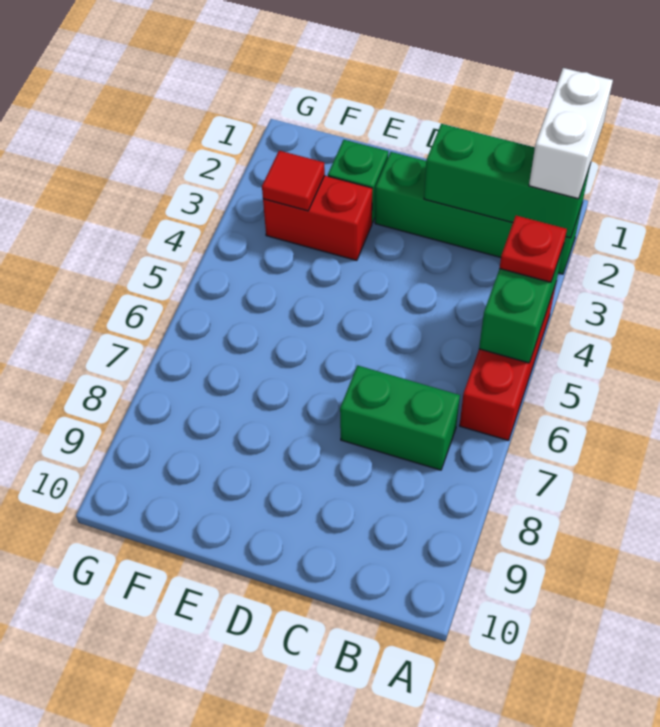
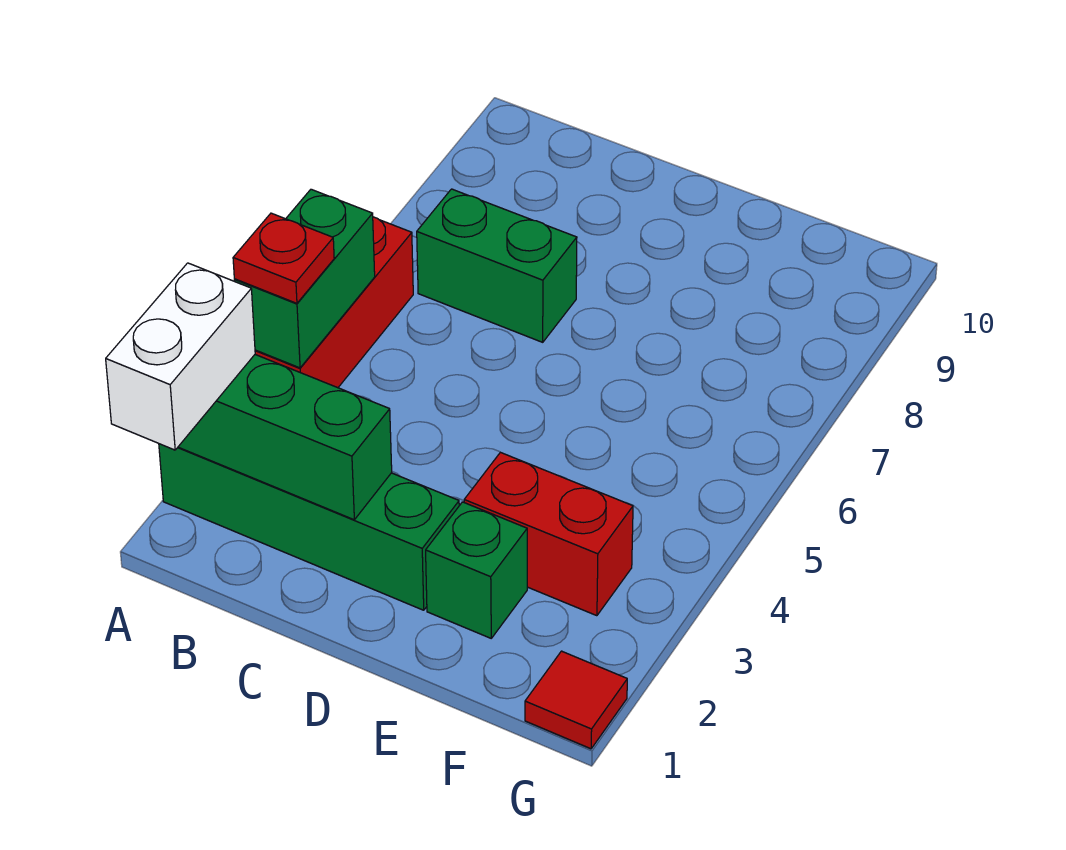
red 1x1 tile [262,151,325,211] -> red 1x1 tile moved to [525,651,627,749]

